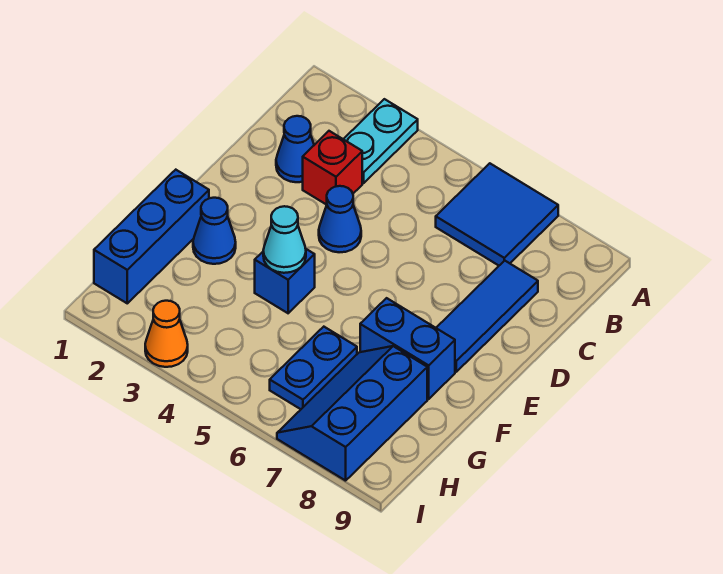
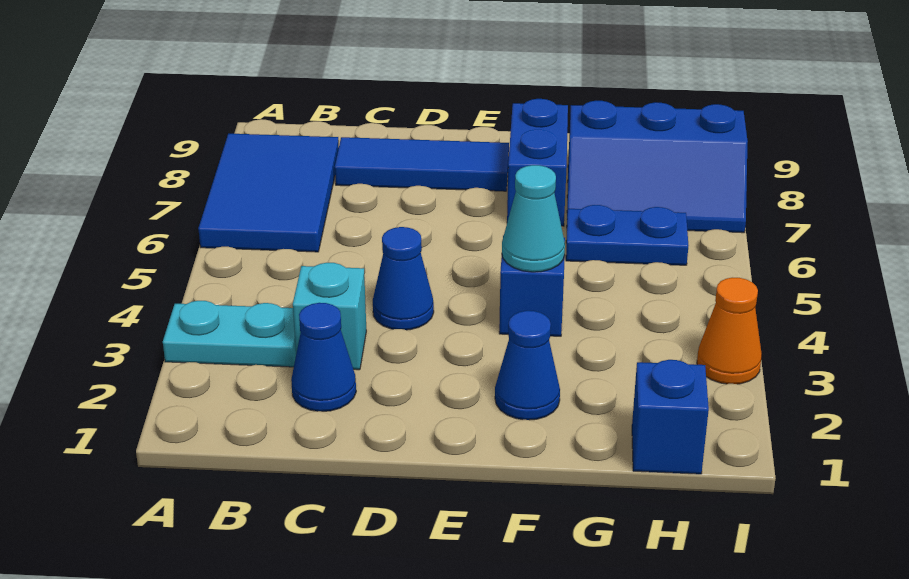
blue 2x2 tile [436,163,558,265] -> blue 2x3 tile [198,133,339,252]
red 1x1 brick [303,131,362,205] -> cyan 1x1 brick [293,263,366,370]
blue 1x3 brick [94,170,209,303] -> blue 1x1 brick [632,360,709,474]

